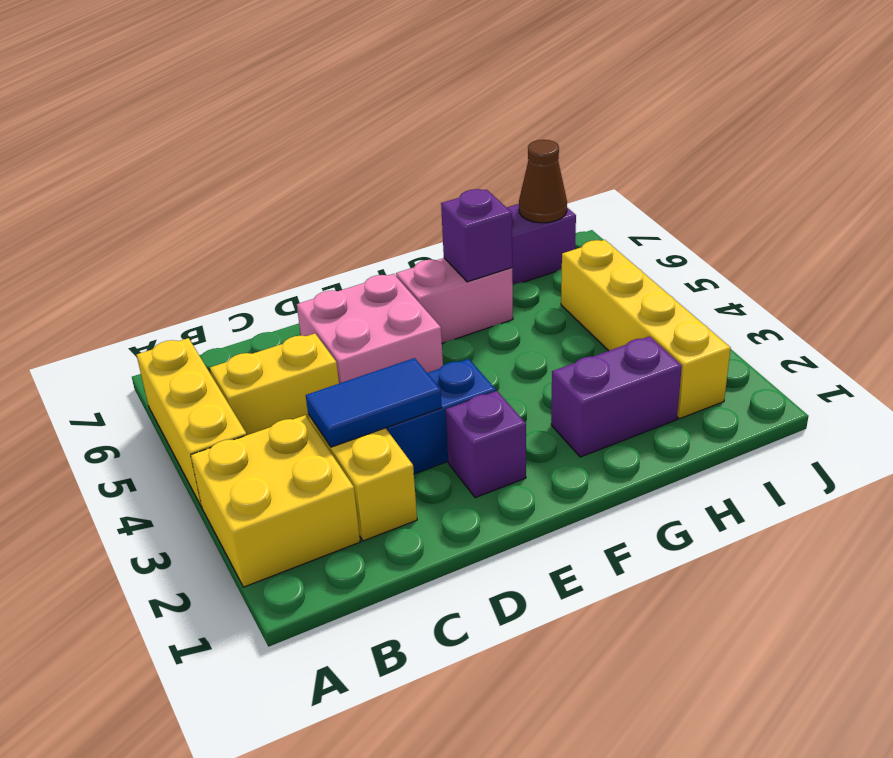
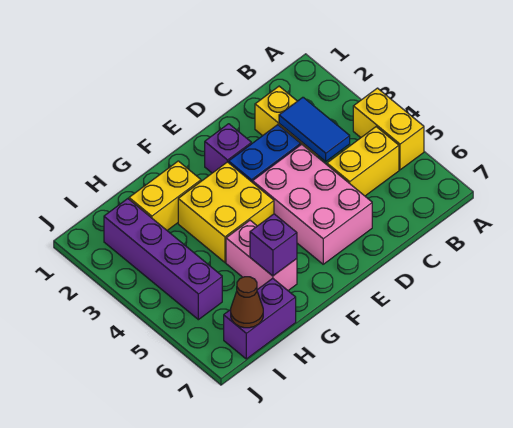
yellow 2x2 brick [191,415,360,587] -> yellow 2x2 brick moved to [178,162,274,262]
yellow 1x3 brick [137,338,247,507] -> yellow 1x2 brick [353,88,424,170]
blue 1x2 tile [306,358,442,447] -> blue 1x2 tile turned to [279,97,350,161]
pink 2x2 brick [297,274,443,384] -> pink 2x3 brick [253,144,372,264]
pink 1x2 brick [396,258,513,343] -> pink 1x2 brick turned to [226,220,297,290]
purple 1x2 brick [551,336,682,457] -> yellow 1x2 brick [129,161,201,230]
yellow 1x4 brick [561,240,731,419] -> purple 1x4 brick [104,199,222,320]

